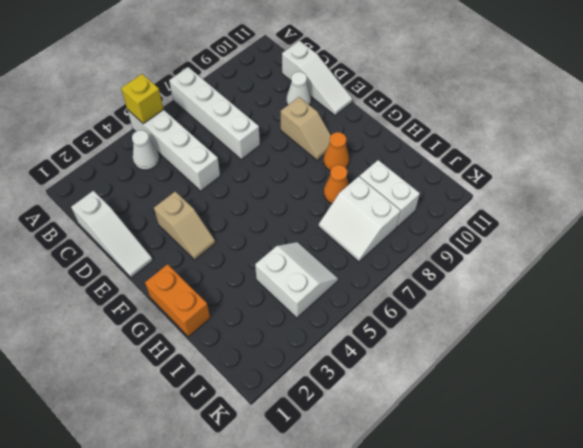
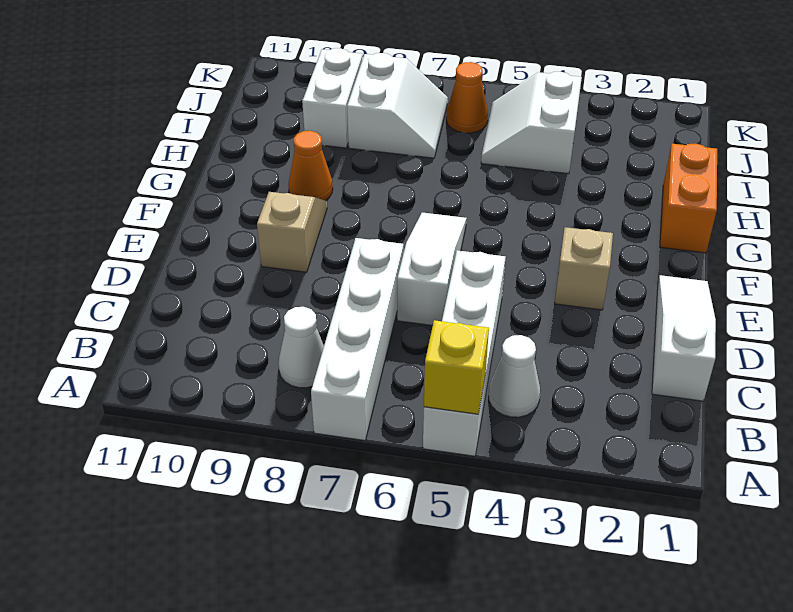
white 1x3 slope [282,41,352,115] -> white 1x3 slope moved to [397,213,467,325]
white 1x1 cone [287,72,311,105] -> white 1x1 cone moved to [278,307,324,388]
orange 1x1 cone [324,165,349,204] -> orange 1x1 cone moved to [446,62,488,133]

